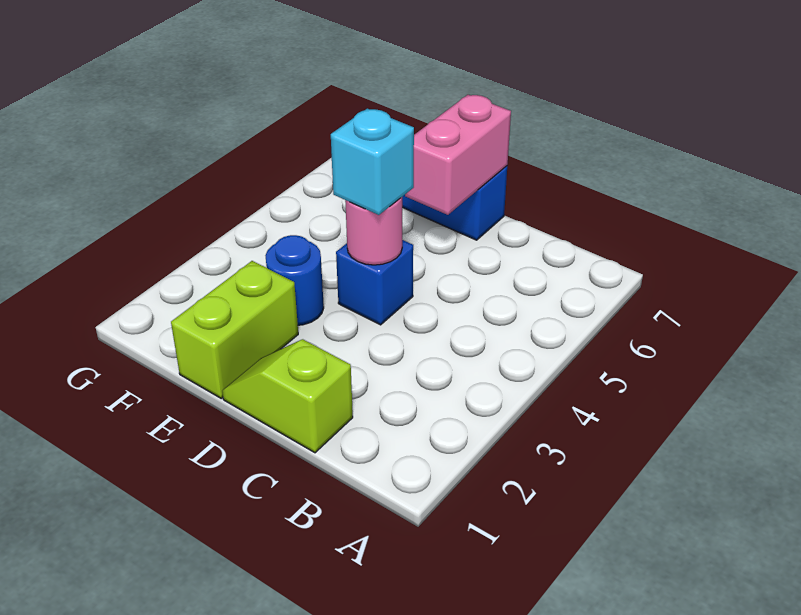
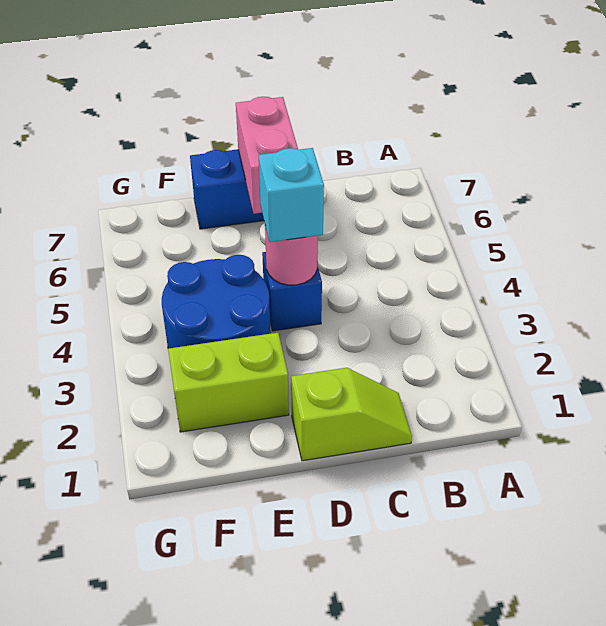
lime 1x2 slope [222,339,353,453] -> lime 1x2 slope turned to [291,368,412,461]
lime 1x2 brick [171,261,298,398] -> lime 1x2 brick turned to [168,333,289,432]
blue 1x1 round brick [265,235,324,325] -> blue 2x2 round brick [162,255,271,349]

